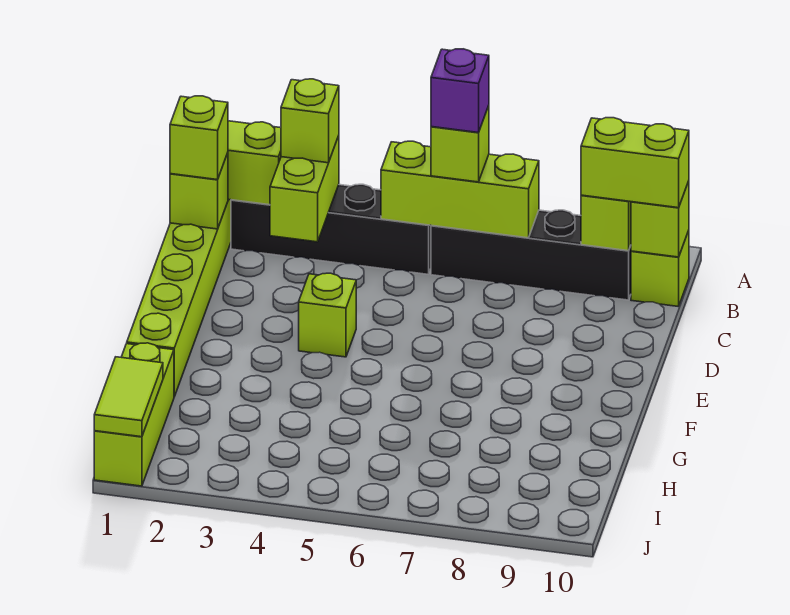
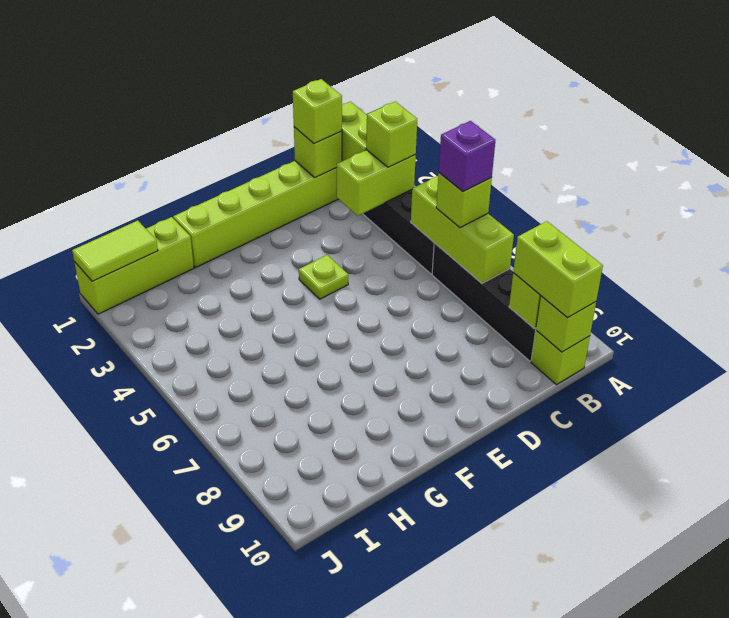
lime 1x1 brick [299,273,356,357] -> lime 1x1 plate [299,255,348,299]

